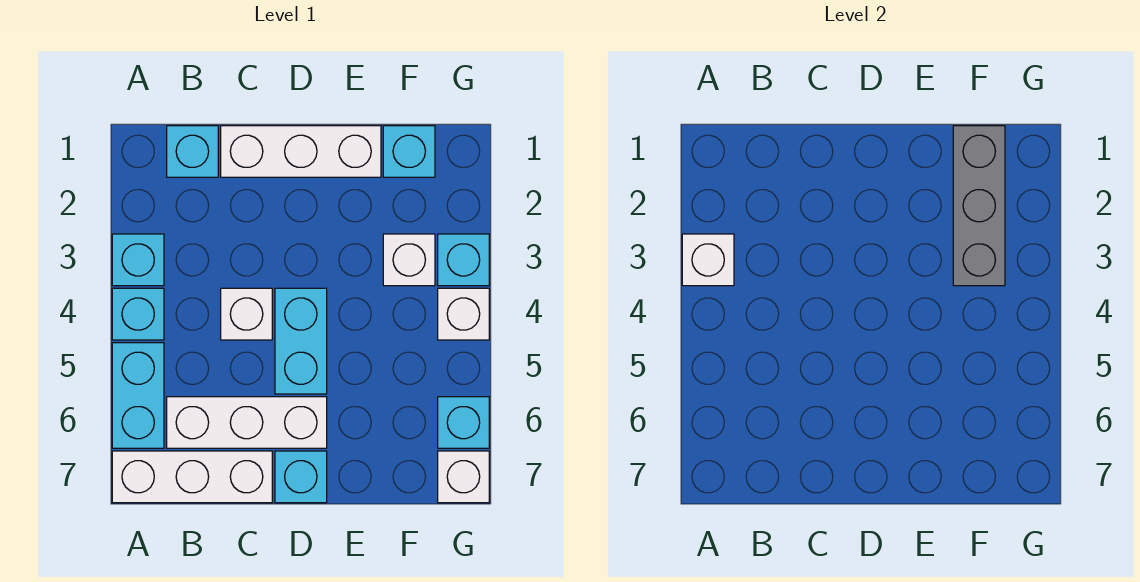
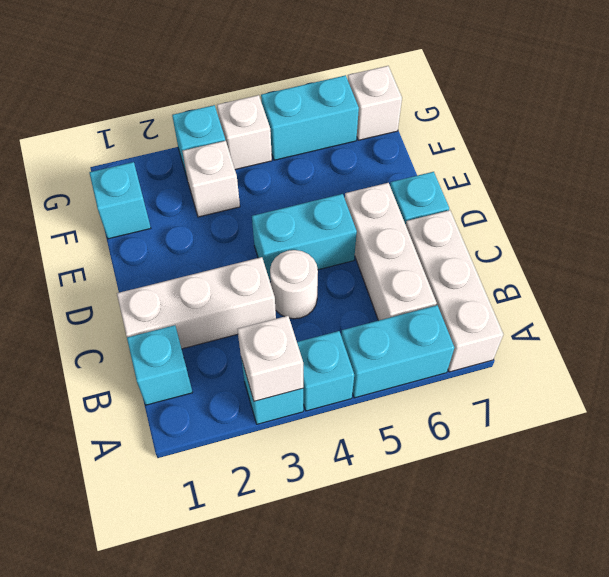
white 1x3 brick [221,126,381,177] -> white 1x3 brick turned to [117,257,276,349]
white 1x1 brick [221,288,272,340] -> white 1x1 round brick [270,250,318,319]
grey 1x3 brick [953,126,1005,286] -> none
cyan 1x1 brick [438,397,489,448] -> cyan 1x2 brick [261,75,359,160]

